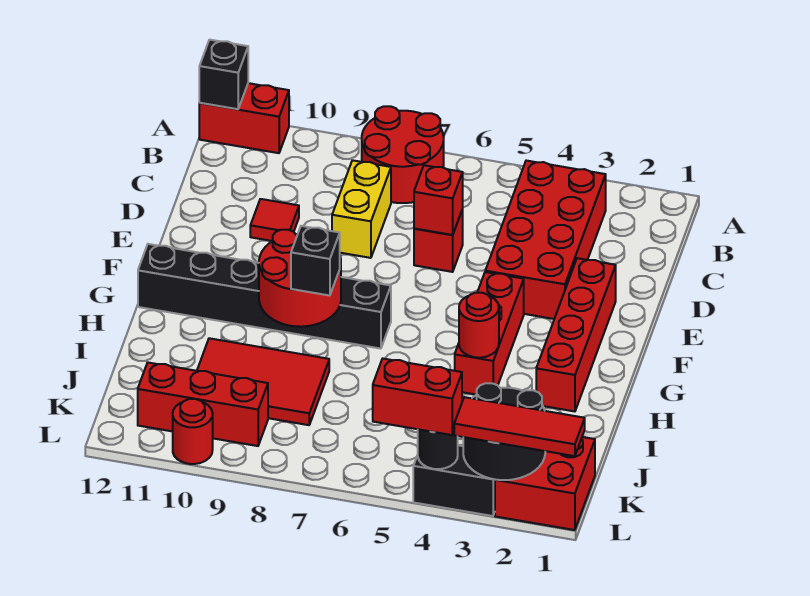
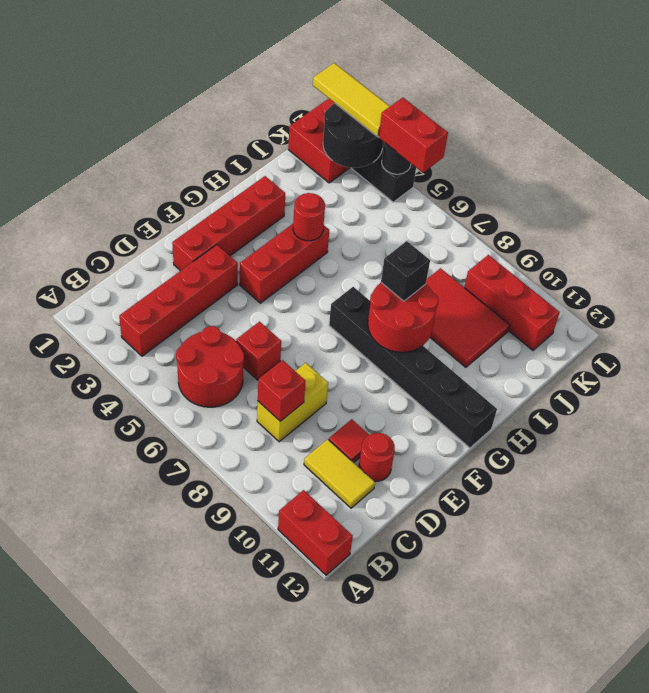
red 2x2 round brick [362,106,444,203] -> red 2x2 round brick moved to [176,326,244,407]
black 1x1 brick [199,40,248,109] -> none
red 2x4 brick [485,161,606,319] -> red 1x4 brick [119,245,238,356]
none -> yellow 1x2 tile [304,439,375,508]
red 1x1 brick [414,165,463,235] -> red 1x1 brick moved to [258,360,306,421]
red 1x3 tile [454,397,585,456] -> yellow 1x3 tile [313,63,390,137]
red 1x1 round brick [173,399,213,464] -> red 1x1 round brick moved to [359,433,395,481]

